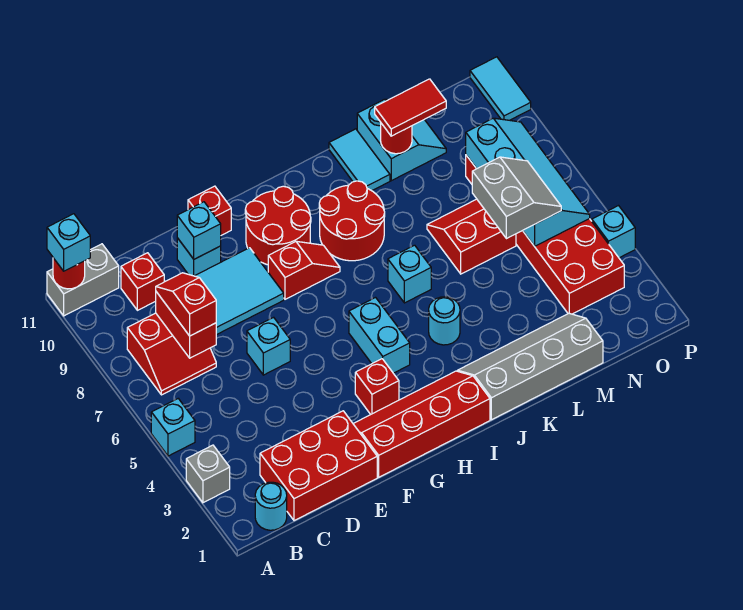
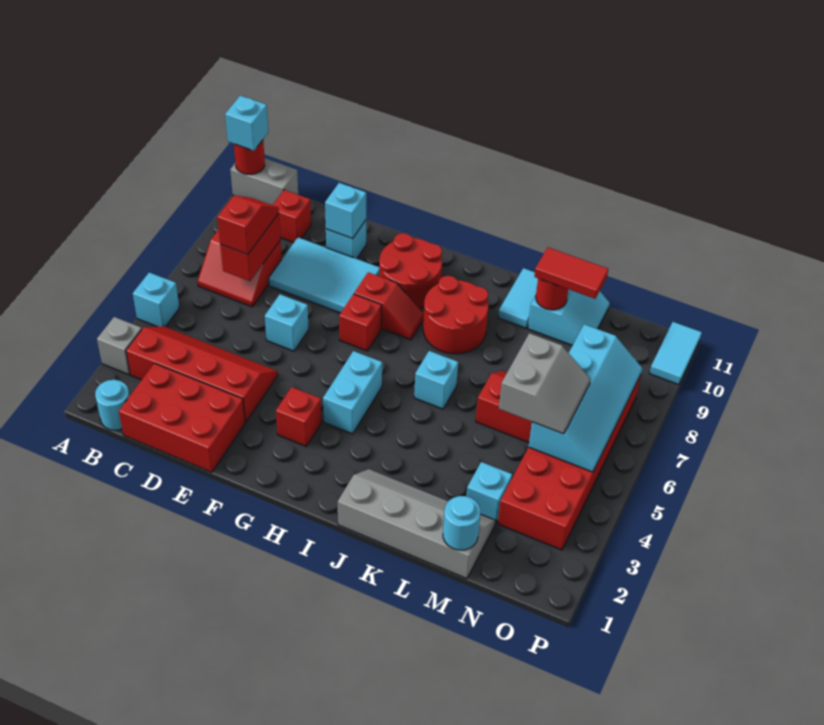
red 2x4 slope [353,371,490,477] -> red 2x4 slope moved to [126,326,278,422]
red 1x1 brick [188,186,231,235] -> red 1x1 brick moved to [339,294,382,351]
cyan 1x1 round brick [429,297,460,345] -> cyan 1x1 round brick moved to [443,496,480,550]
cyan 1x1 brick [592,206,635,258] -> cyan 1x1 brick moved to [466,462,512,523]

